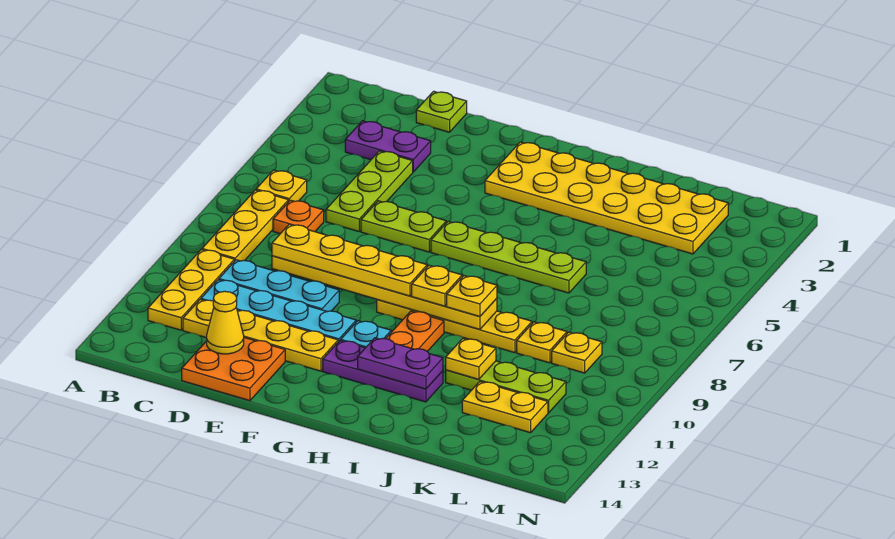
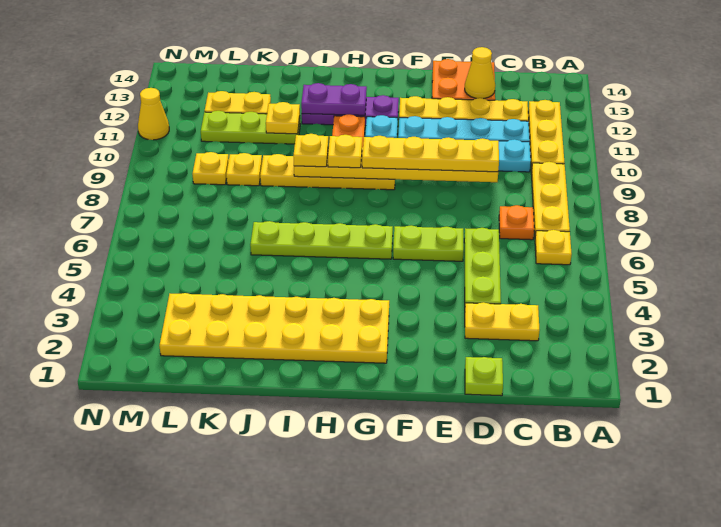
purple 1x2 plate [345,121,431,172] -> yellow 1x2 plate [465,302,540,341]
none -> yellow 1x1 cone [138,88,169,140]

